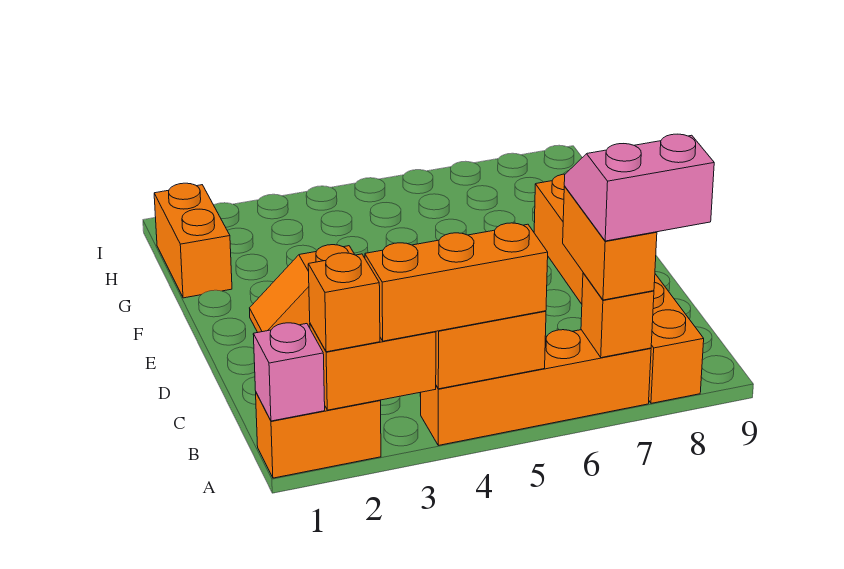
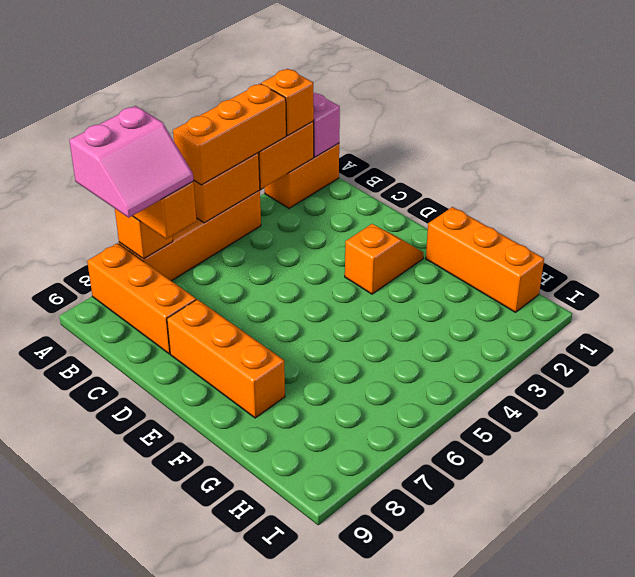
orange 1x2 brick [154,183,232,298] -> orange 1x3 brick [426,207,544,312]

